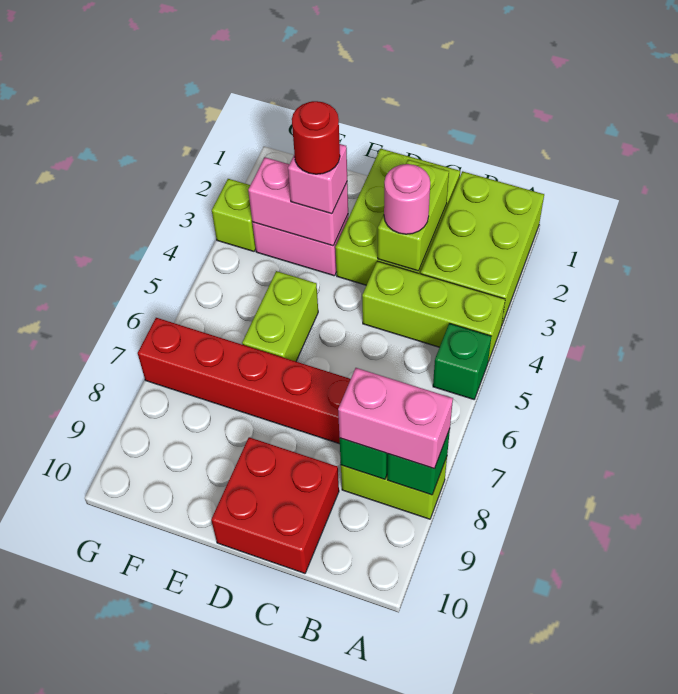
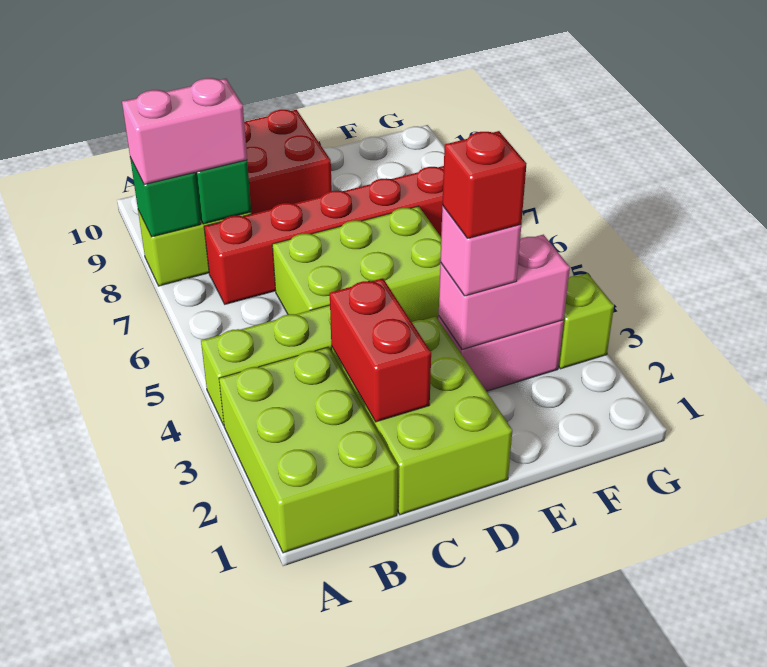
green 1x1 brick [433,323,491,399] -> none
lime 1x2 brick [378,160,449,271] -> red 1x2 brick [330,278,431,422]
pink 1x1 round brick [384,164,430,234] -> none
red 1x1 round brick [292,101,340,174] -> red 1x1 brick [442,131,527,238]
lime 1x2 brick [242,271,318,361] -> lime 2x3 brick [272,206,441,322]

